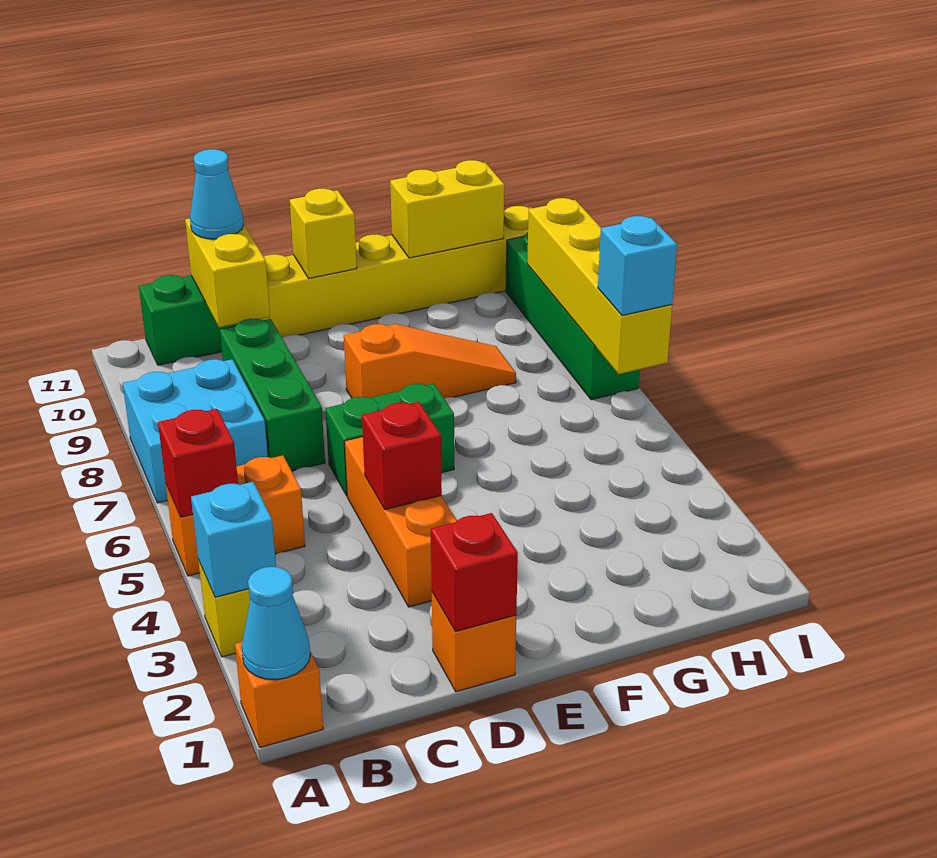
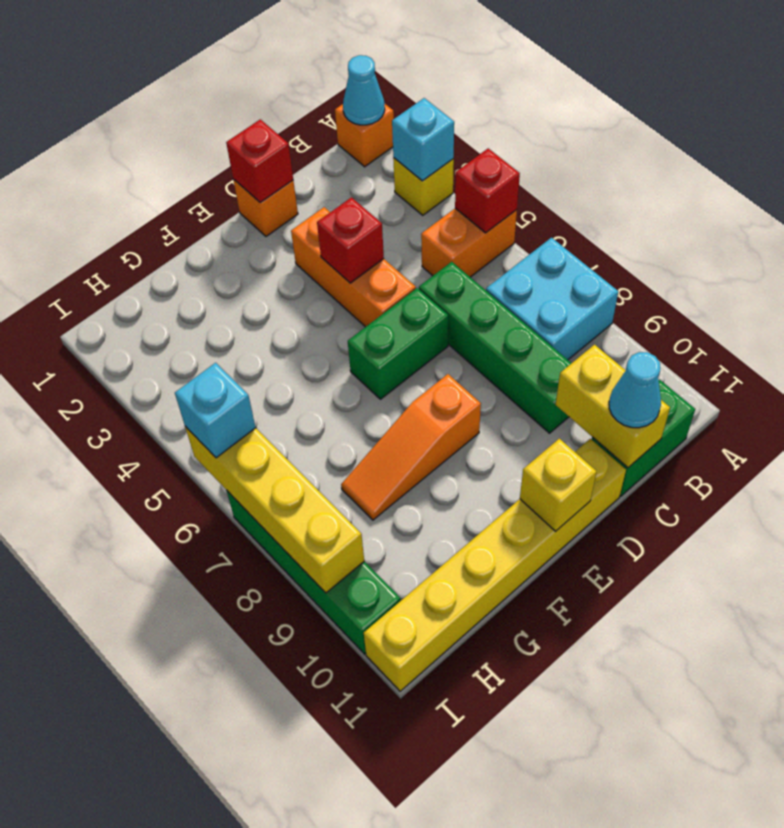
green 1x3 brick [220,319,325,471] -> green 1x4 brick [419,262,571,433]
yellow 1x2 brick [390,160,504,258] -> none

